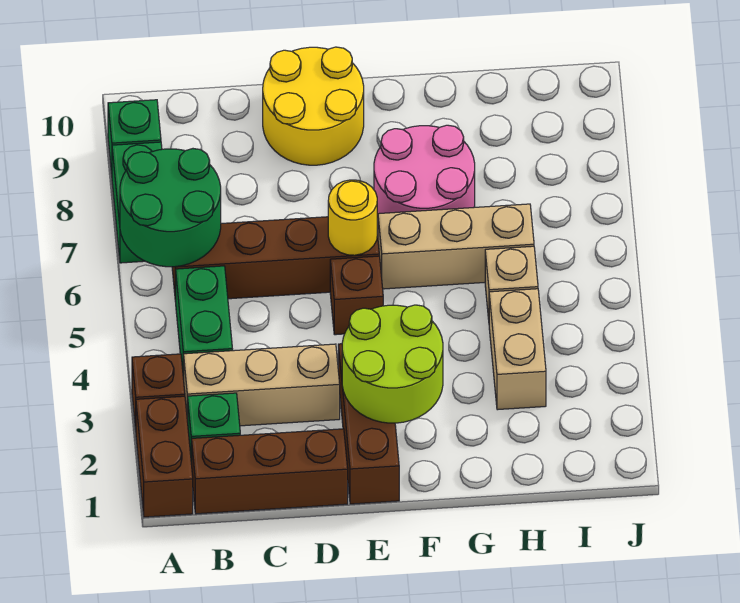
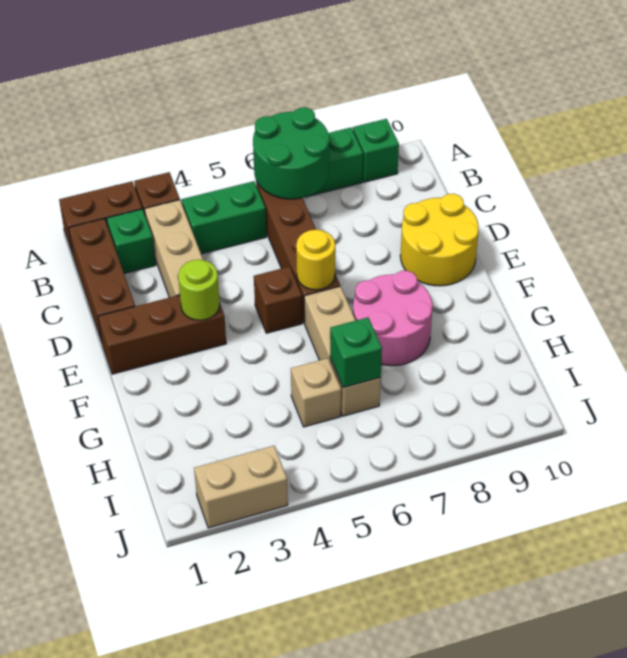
lime 2x2 round brick [342,305,443,423] -> lime 1x1 round brick [178,260,220,320]
tan 1x2 brick [489,289,546,410] -> tan 1x2 brick moved to [194,446,288,528]
none -> green 1x1 brick [330,318,382,388]

